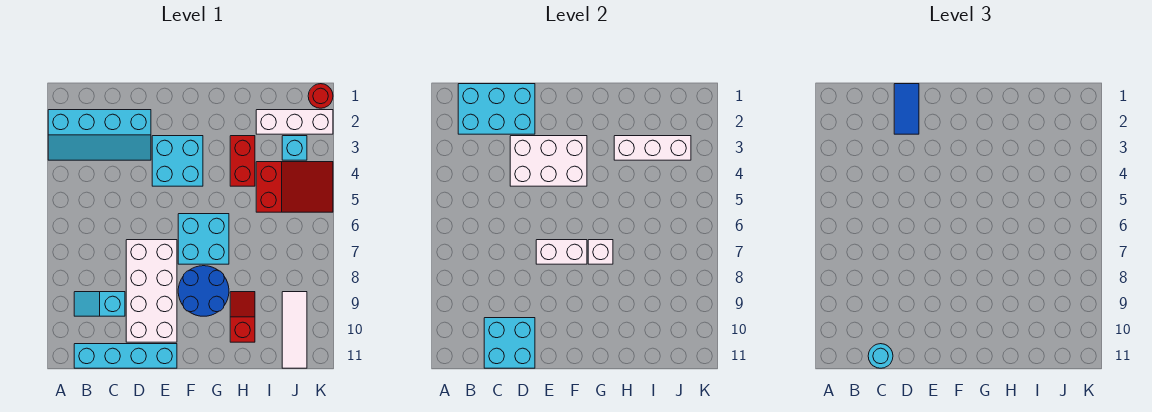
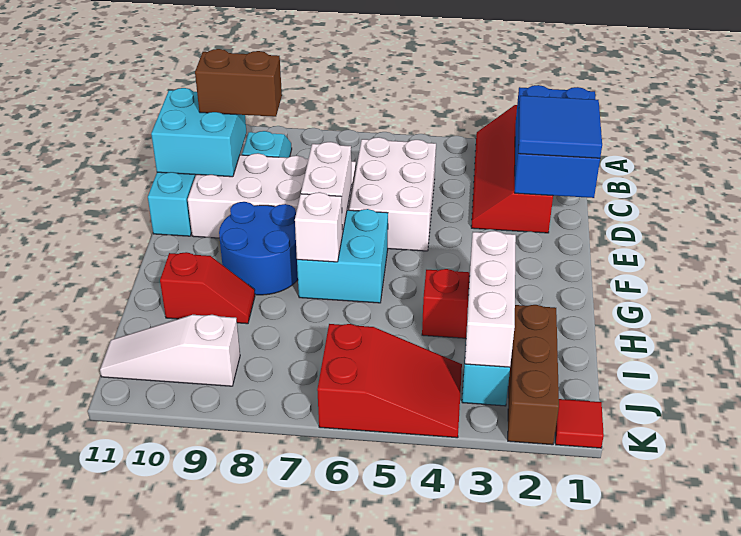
cyan 2x4 slope [48,110,151,160] -> red 2x4 slope [471,105,553,233]
cyan 2x3 brick [458,84,535,134] -> blue 2x3 brick [515,85,600,198]
none -> brown 1x2 brick [195,49,282,117]
cyan 1x1 round brick [868,344,893,368] -> none
blue 1x2 tile [894,84,919,134] -> blue 2x2 tile [518,96,602,158]
white 2x3 brick [510,136,587,186] -> white 2x3 brick moved to [349,137,436,251]
cyan 2x2 brick [152,136,203,186] -> none
white 1x3 brick [256,110,333,134] -> brown 1x3 brick [508,305,559,445]
red 2x3 slope [256,162,333,212] -> red 2x3 slope turned to [317,324,462,438]
white 1x3 tile [282,292,307,368] -> white 1x3 slope [100,315,240,386]
red 1x1 round brick [308,84,333,108] -> red 1x1 tile [555,399,604,448]

